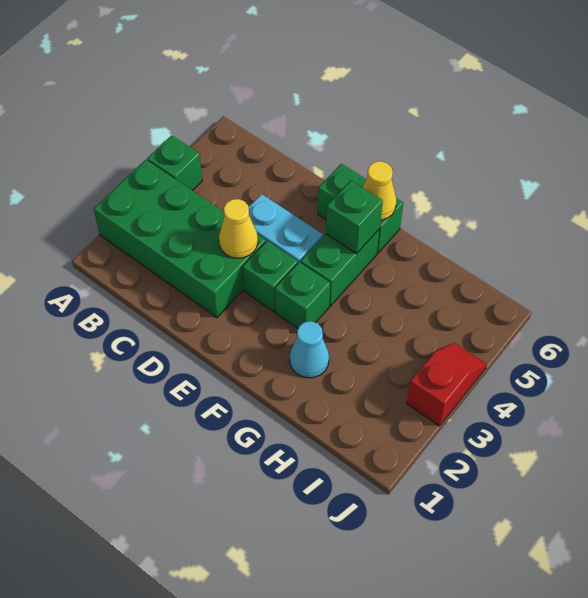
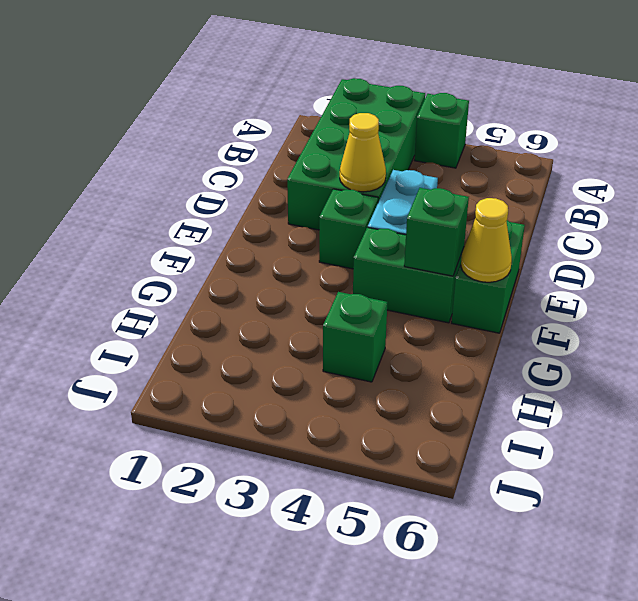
green 1x1 brick [275,262,330,328] -> green 1x1 brick moved to [323,292,387,382]
cyan 1x1 cone [290,321,329,378] -> none
red 1x2 slope [407,343,487,426] -> none

